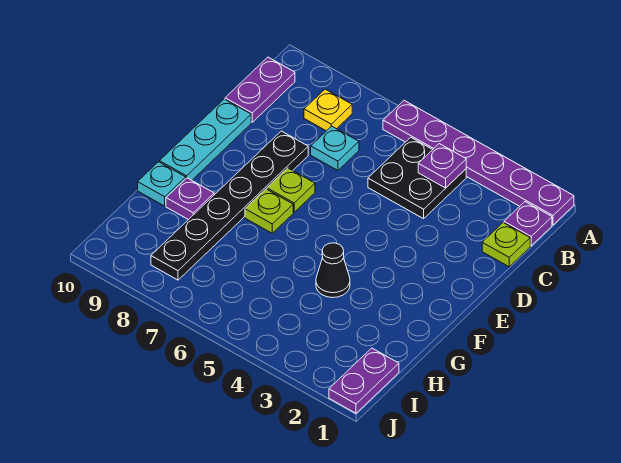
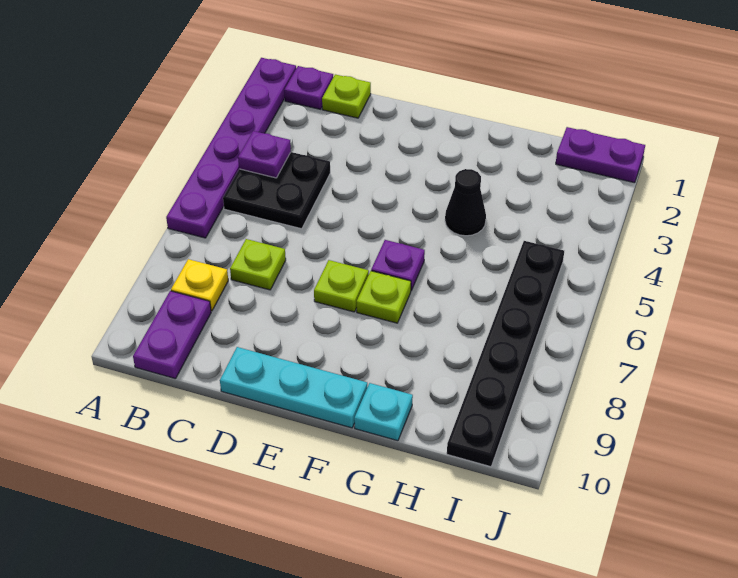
purple 1x2 plate [225,57,295,122] -> purple 1x2 plate turned to [133,291,211,379]
cyan 1x1 plate [311,126,359,170] -> lime 1x1 plate [230,239,286,290]
black 1x6 plate [151,131,308,280] -> black 1x6 plate turned to [447,241,564,467]
purple 1x1 plate [166,178,214,220] -> purple 1x1 plate moved to [371,240,425,291]

